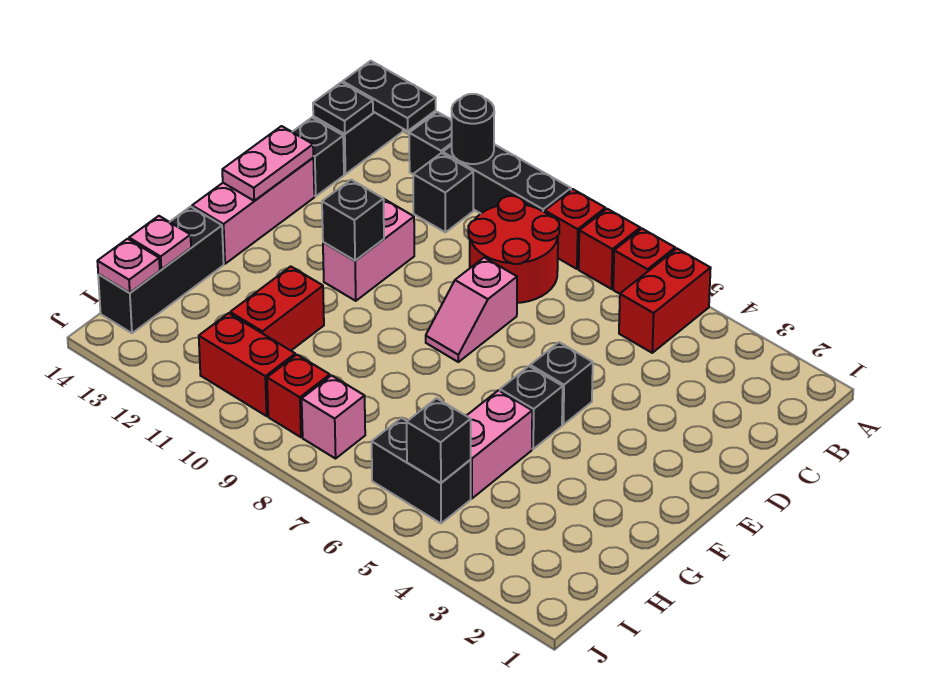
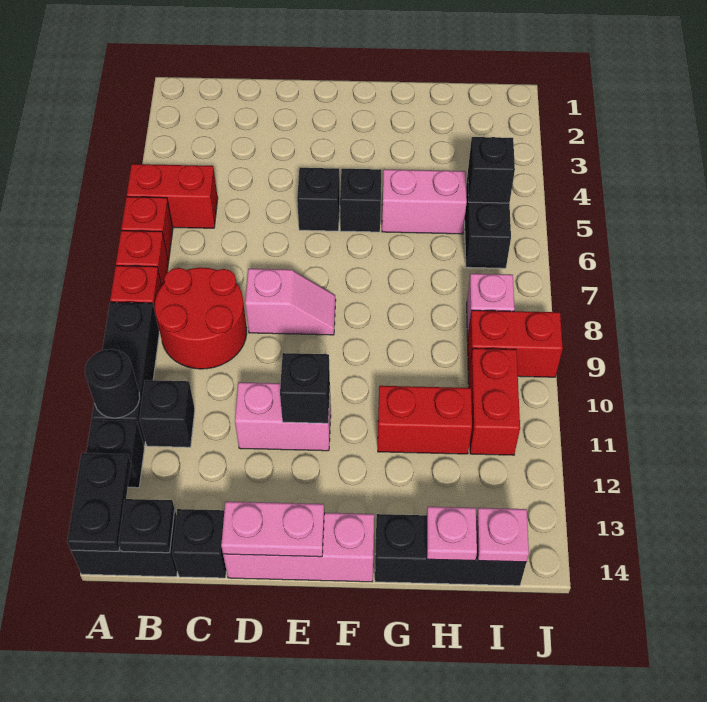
red 1x1 brick [267,355,330,437] -> red 1x2 brick [467,310,563,377]

